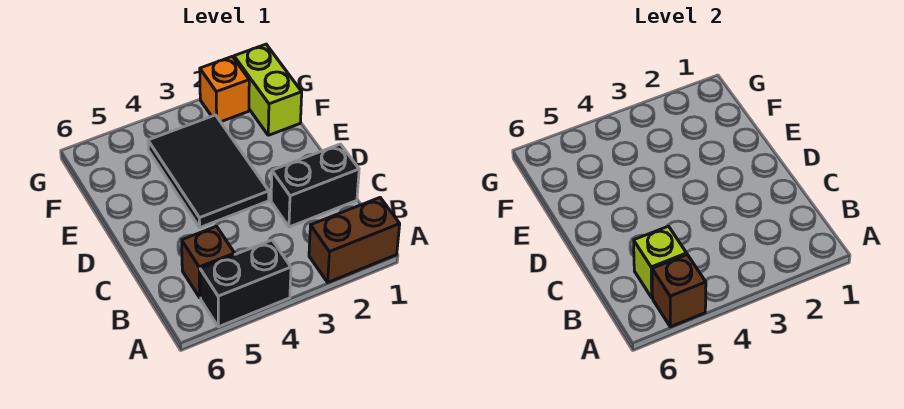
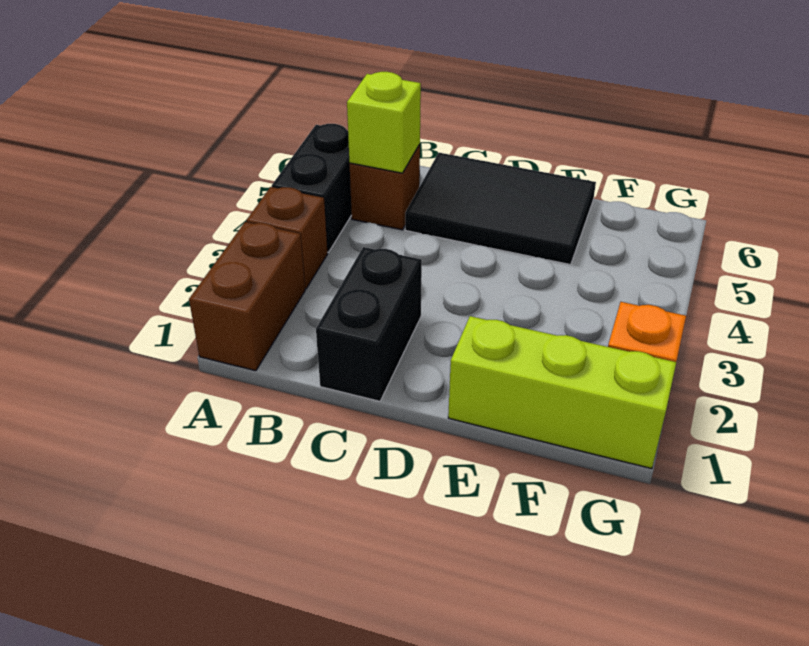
brown 1x1 brick [652,255,706,327] -> brown 1x1 brick moved to [246,187,328,289]
black 2x3 tile [148,115,269,227] -> black 2x3 tile moved to [405,153,596,265]
lime 1x2 brick [234,44,302,135] -> lime 1x3 brick [448,316,676,469]

